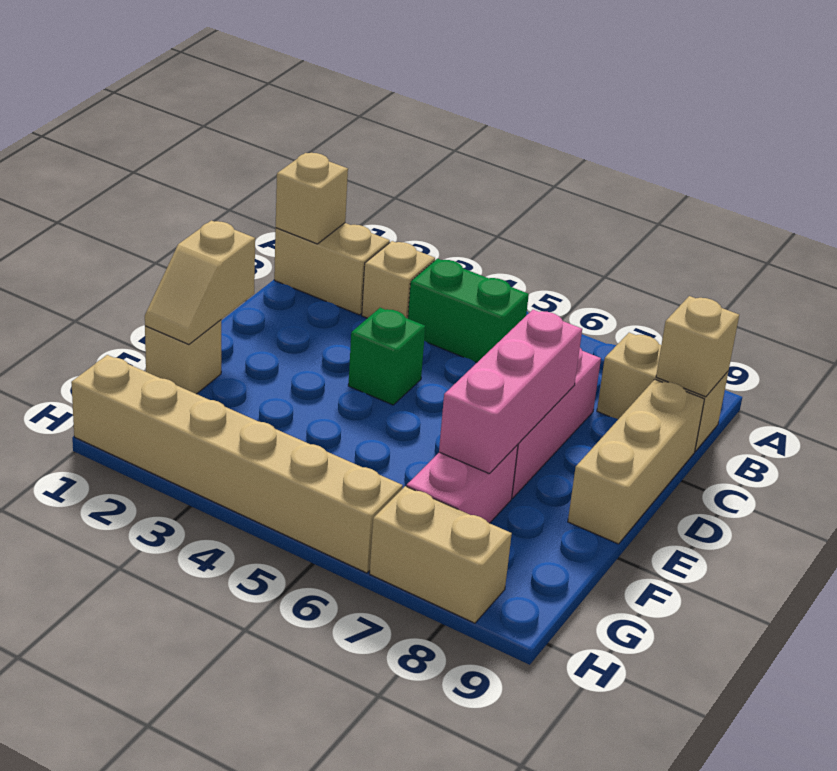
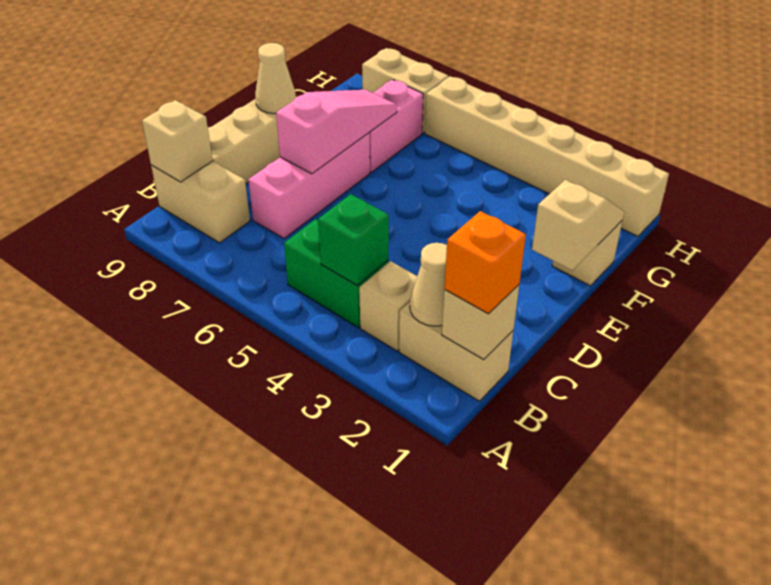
none -> orange 1x1 brick [444,211,526,314]
none -> tan 1x1 cone [410,243,447,326]
green 1x1 brick [348,308,425,405] -> green 1x1 brick moved to [318,194,389,285]
pink 1x3 brick [439,310,582,474] -> pink 1x3 slope [276,90,397,174]
none -> tan 1x1 cone [255,43,296,114]

